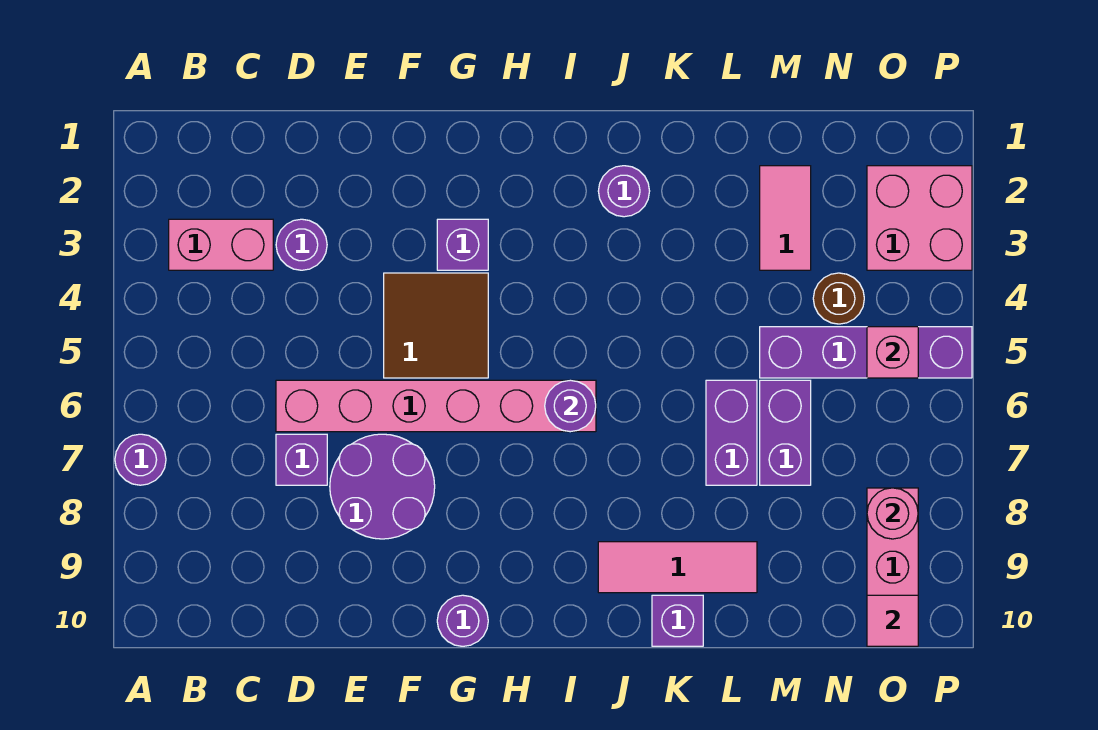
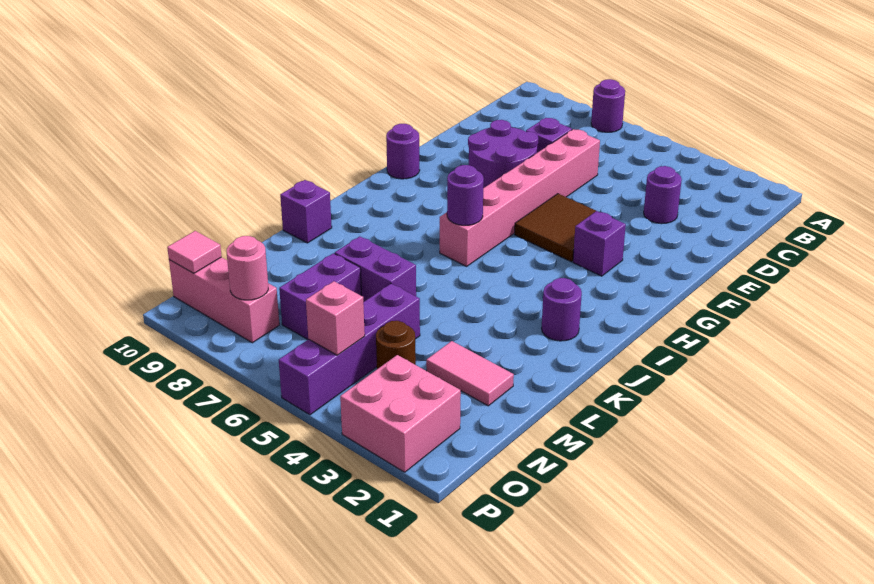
pink 1x2 brick [169,219,273,270] -> none
pink 1x3 tile [598,542,757,593] -> none
purple 1x2 brick [760,380,811,485] -> purple 1x2 brick turned to [279,253,361,339]

